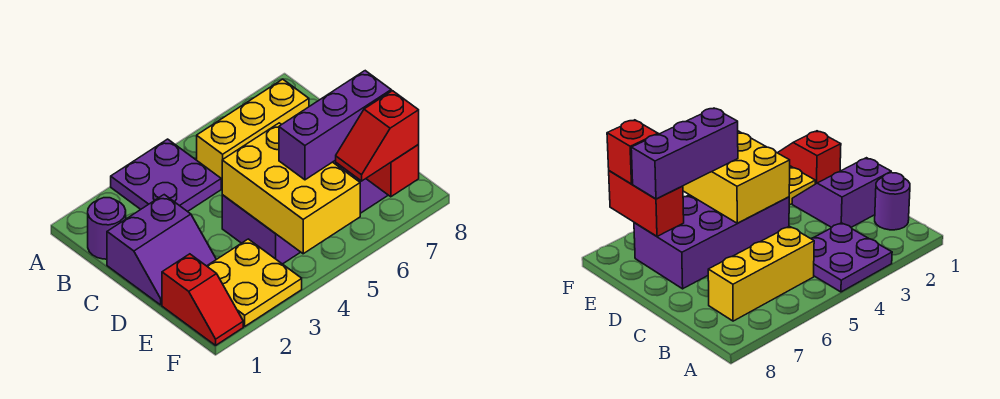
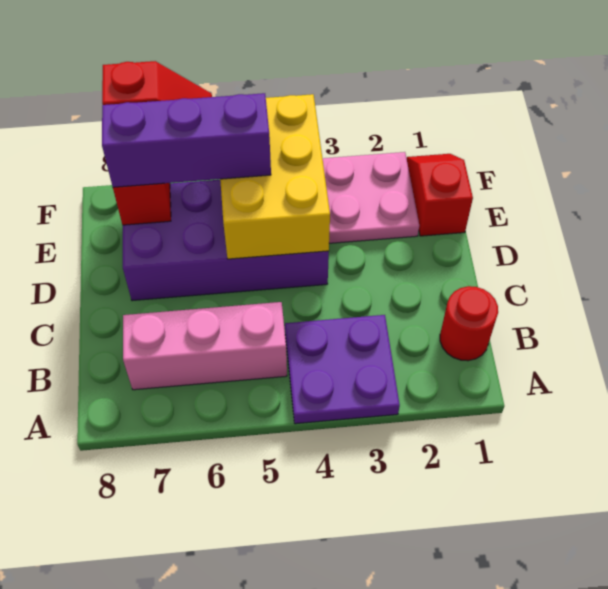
purple 1x1 round brick [88,198,126,259] -> red 1x1 round brick [440,286,498,361]
yellow 1x3 brick [197,79,309,188] -> pink 1x3 brick [123,302,287,390]
purple 2x2 slope [107,195,216,305] -> none
yellow 2x2 plate [207,239,302,326] -> pink 2x2 plate [323,152,419,243]

